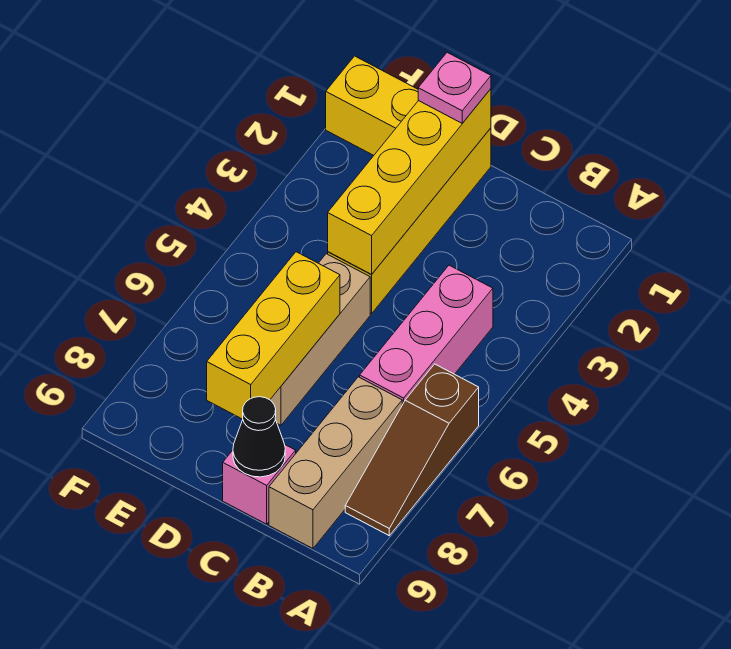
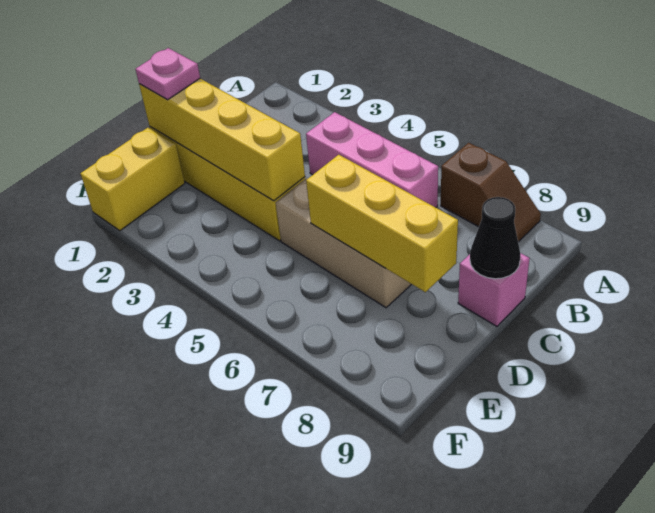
brown 1x3 slope [345,364,479,536] -> brown 1x2 slope [441,143,541,242]
tan 1x3 brick [269,377,402,549] -> none

